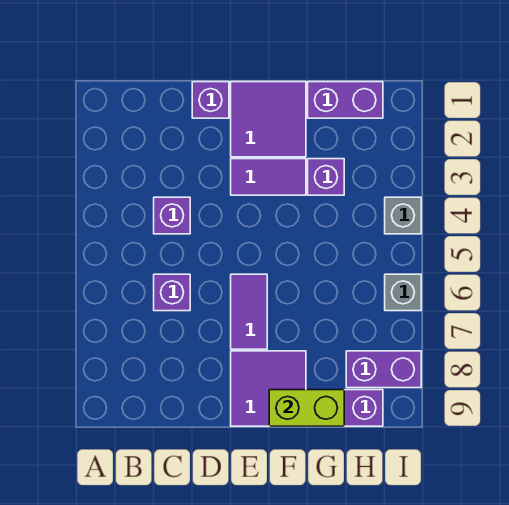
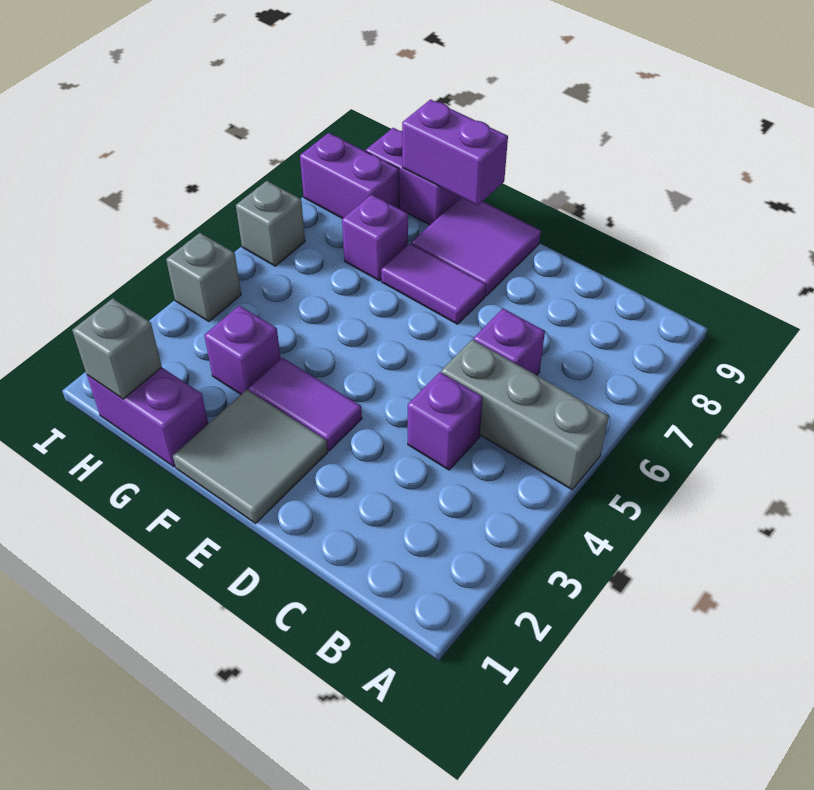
none -> grey 1x3 brick [441,339,609,490]
purple 1x1 brick [192,82,229,118] -> purple 1x1 brick moved to [342,195,408,281]
purple 2x2 tile [231,82,306,157] -> grey 2x2 tile [173,390,328,523]
purple 1x2 tile [231,274,267,349] -> purple 1x2 tile turned to [381,243,486,324]
lime 1x2 brick [269,390,344,426] -> purple 1x2 brick [402,99,508,206]
none -> grey 1x1 brick [72,298,162,399]

